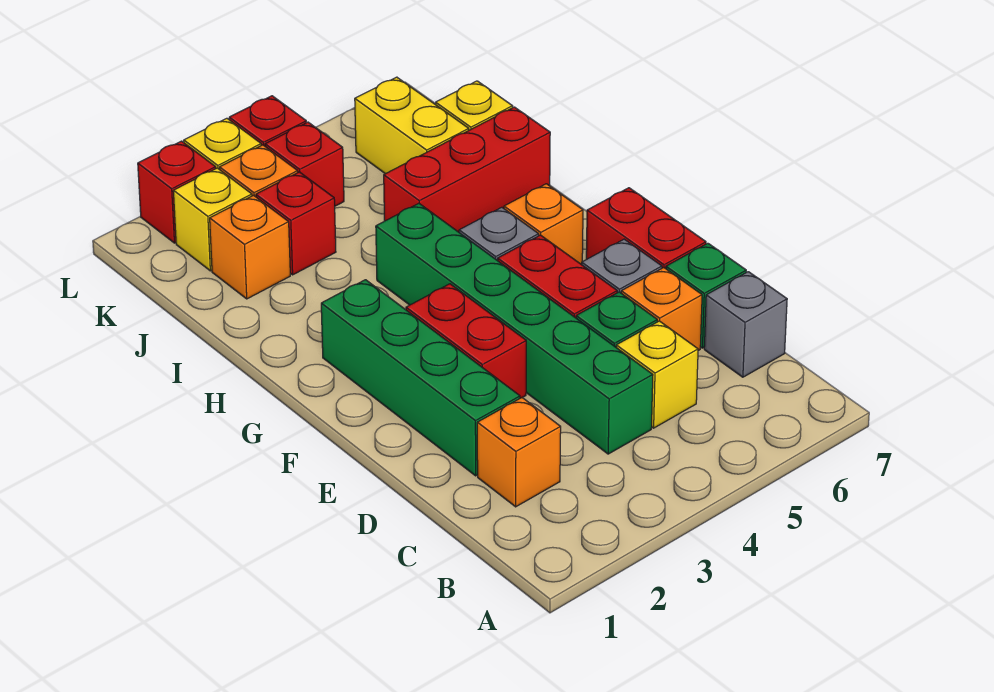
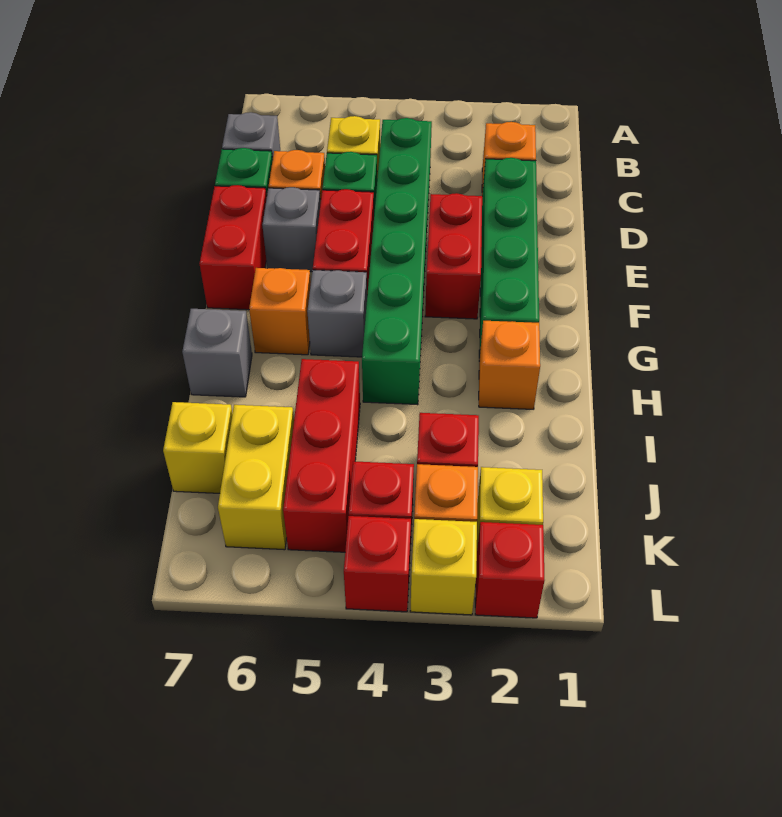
none -> grey 1x1 brick [182,309,252,397]
red 1x3 brick [384,107,550,232] -> red 1x3 brick turned to [283,359,360,552]
orange 1x1 brick [210,195,290,299] -> orange 1x1 brick moved to [479,321,540,409]

